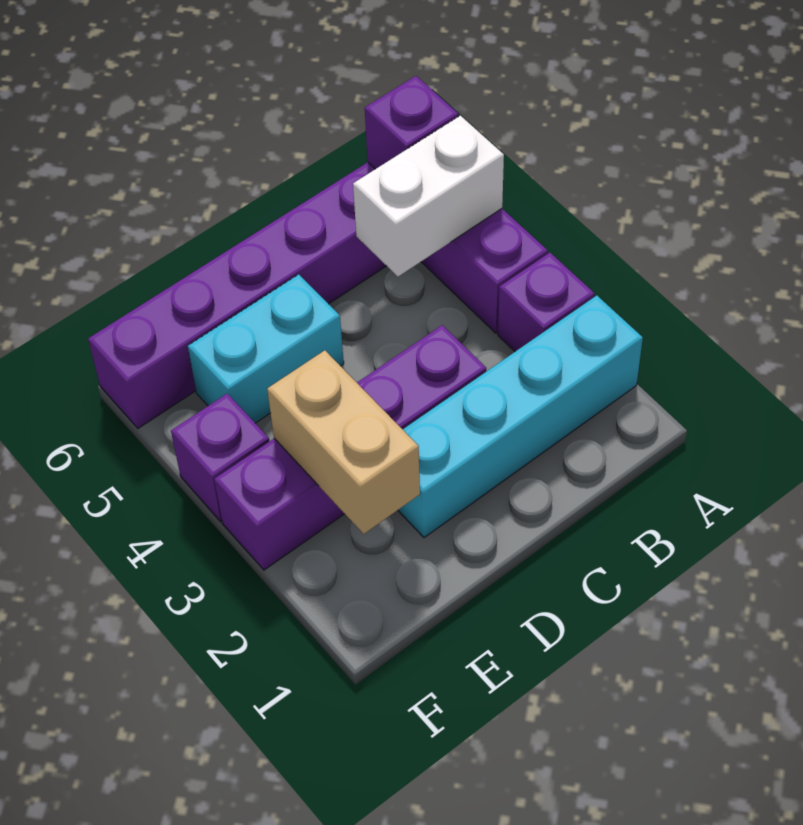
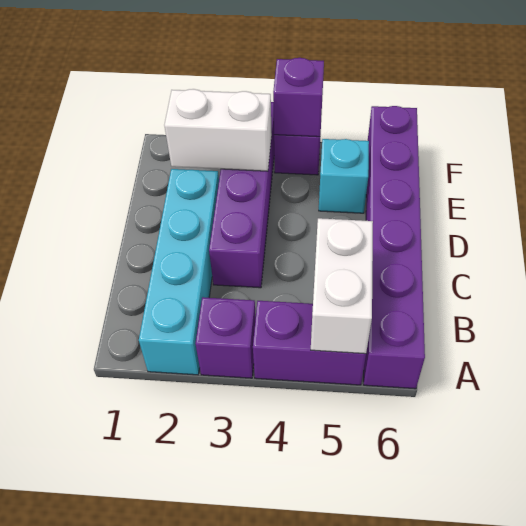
purple 1x1 brick [365,76,458,169] -> purple 1x1 brick moved to [273,58,324,137]
cyan 1x2 brick [188,274,344,423] -> cyan 1x1 brick [319,139,369,213]
tan 1x2 brick [267,350,420,534] -> white 1x2 brick [164,89,272,171]

